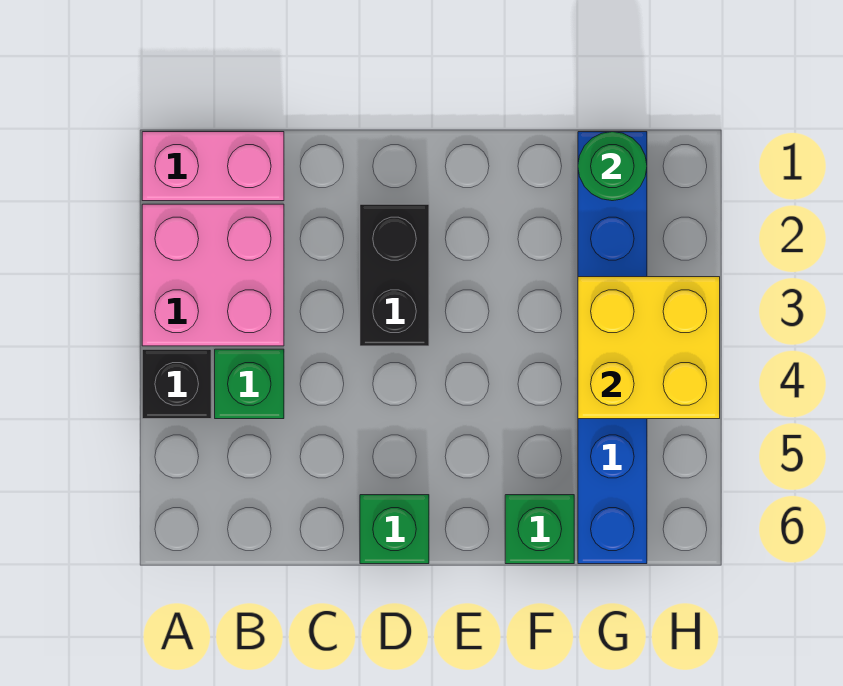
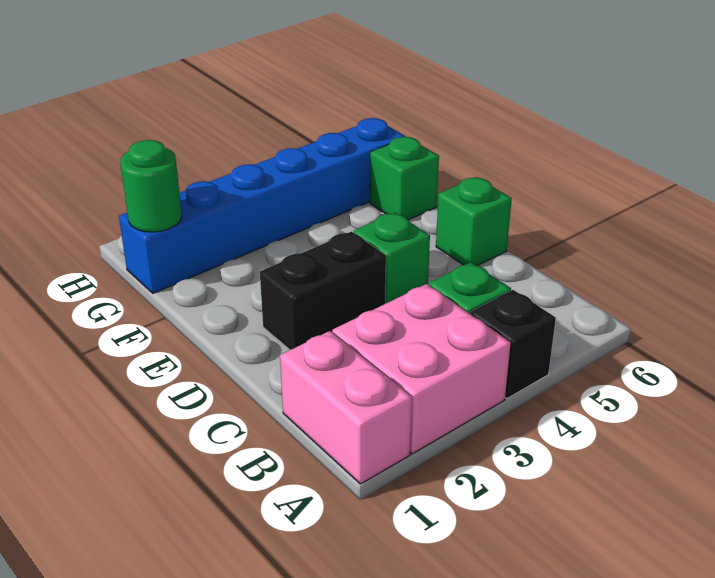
none -> green 1x1 brick [354,213,430,304]
yellow 2x2 brick [578,277,720,419] -> none

